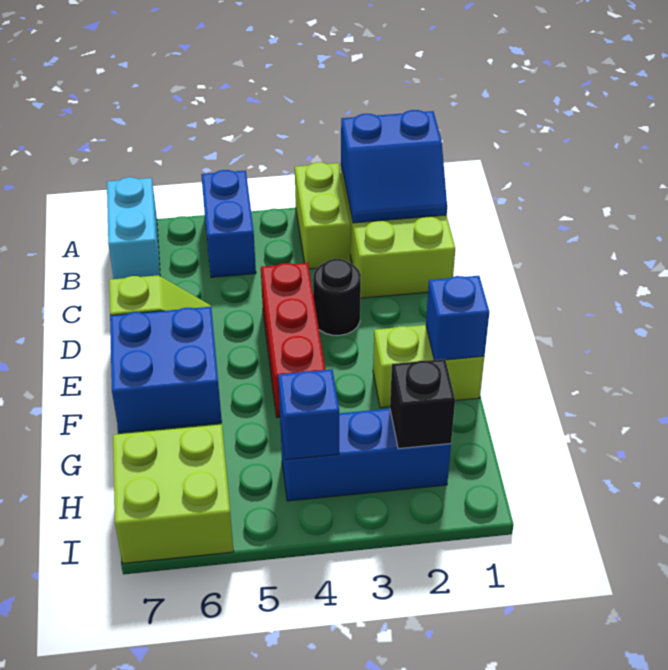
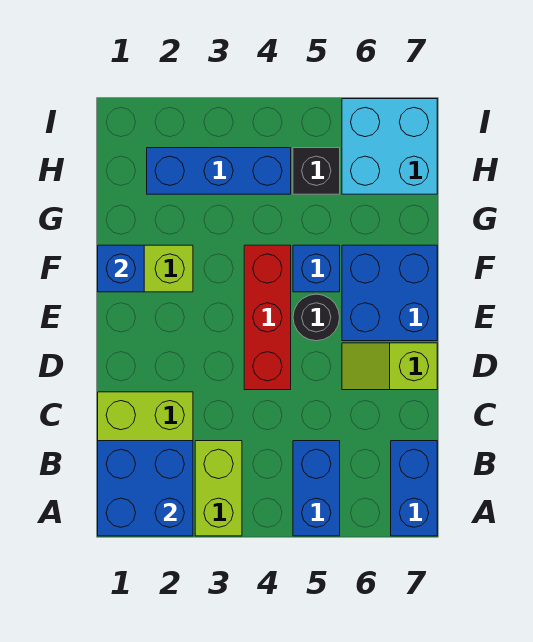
blue 2x2 slope [341,110,447,223] -> blue 2x2 brick [98,441,193,536]
cyan 1x2 brick [107,177,160,279] -> blue 1x2 brick [391,441,437,536]
black 1x1 round brick [313,259,361,335] -> black 1x1 round brick moved to [293,294,340,341]
black 1x1 brick [390,359,455,449] -> black 1x1 brick moved to [293,148,340,194]
blue 1x1 brick [278,369,339,460] -> blue 1x1 brick moved to [293,245,340,292]
lime 2x2 brick [113,425,234,563] -> cyan 2x2 brick [342,99,437,194]

